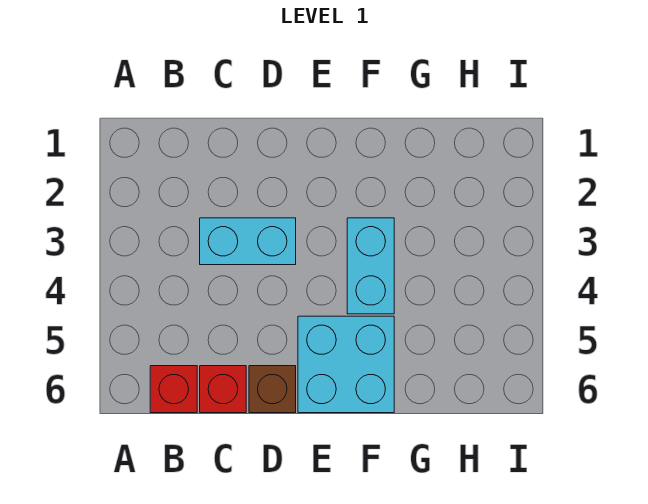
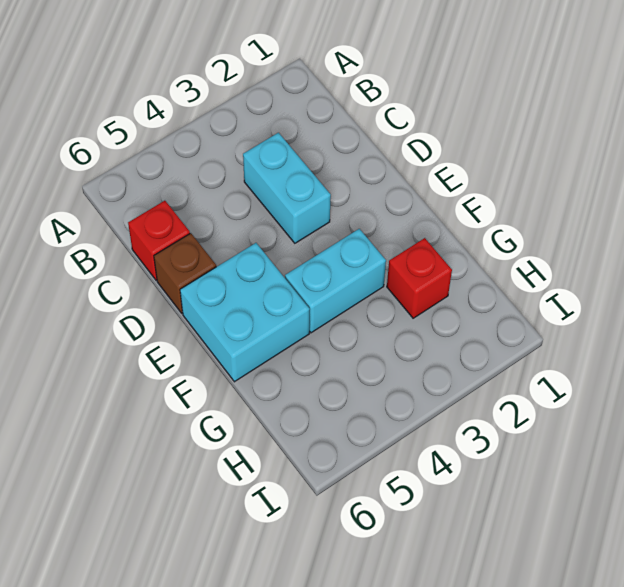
red 1x1 brick [150,366,197,413] -> red 1x1 brick moved to [387,238,452,318]

